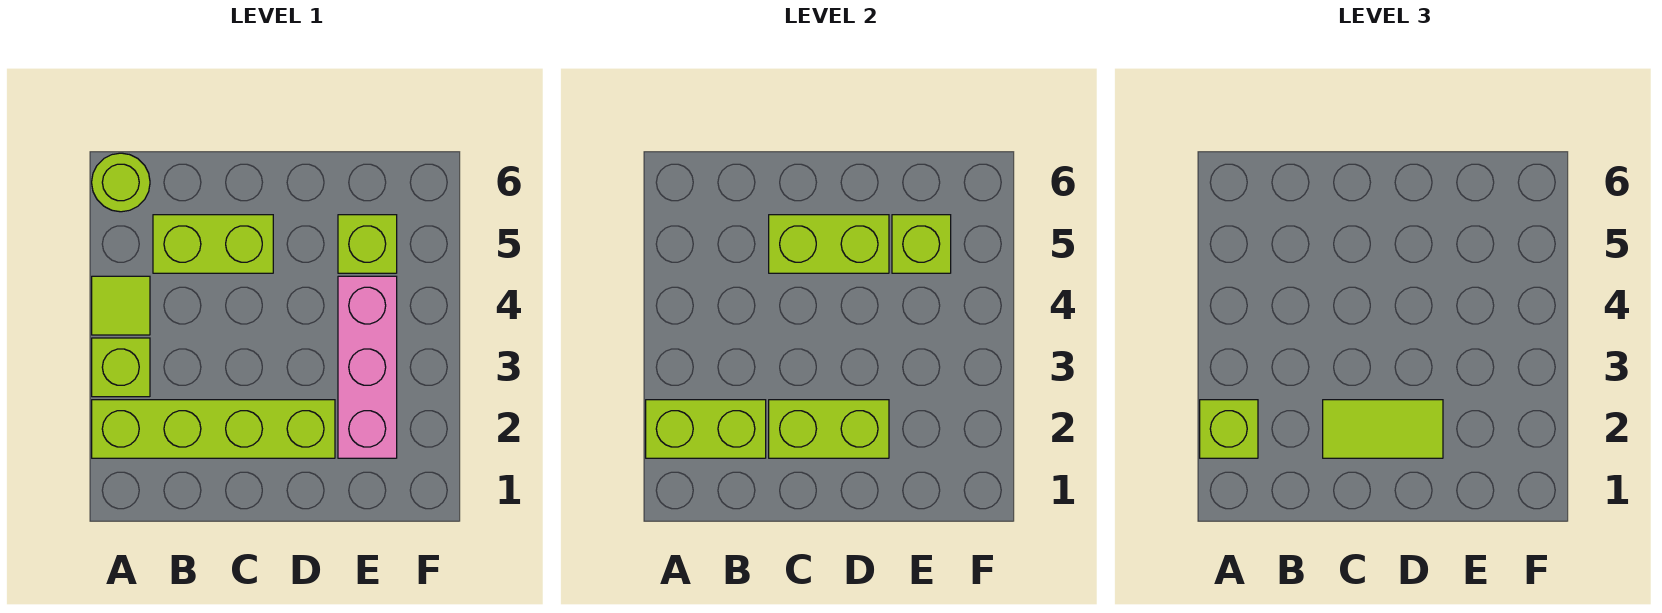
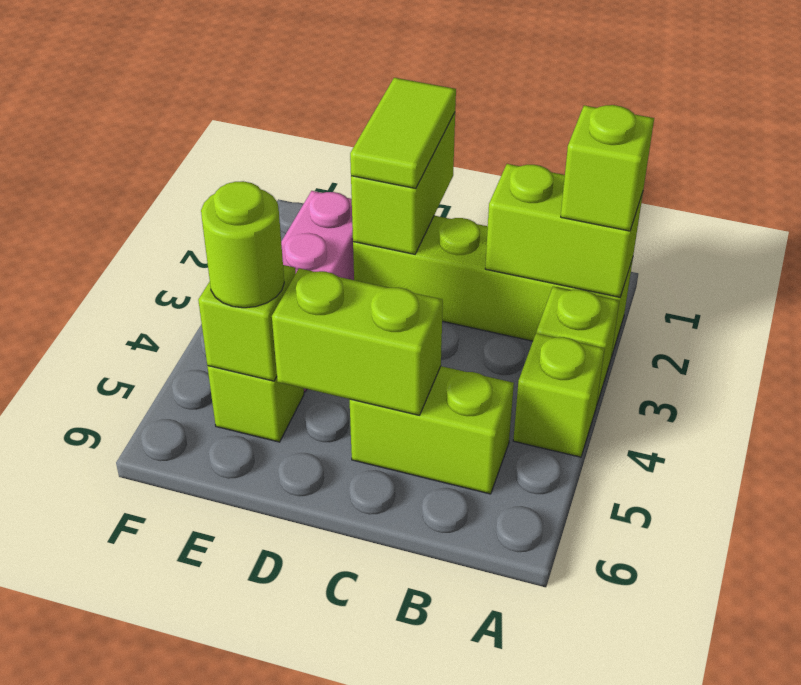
lime 1x1 tile [92,276,150,335] -> lime 1x1 brick [513,333,605,457]
lime 1x1 round brick [92,153,150,212] -> lime 1x1 round brick moved to [201,181,284,308]
lime 1x2 brick [769,400,889,458] -> lime 1x2 brick turned to [351,113,455,254]
lime 1x2 tile [1323,400,1443,458] -> lime 1x2 tile turned to [350,78,456,189]

